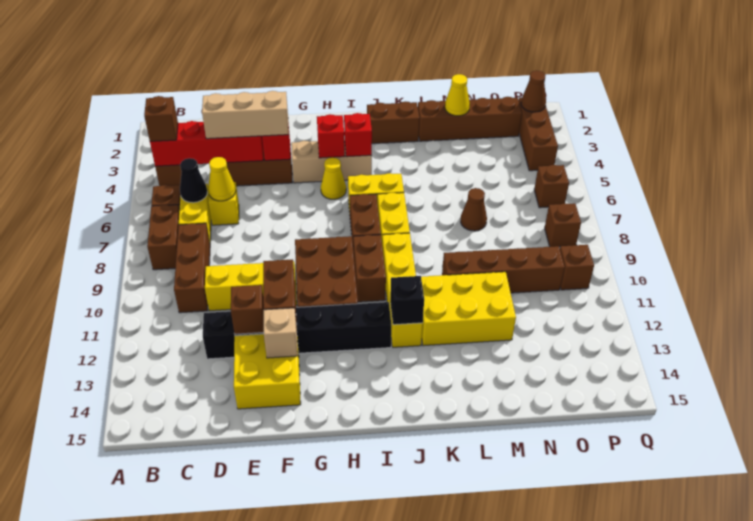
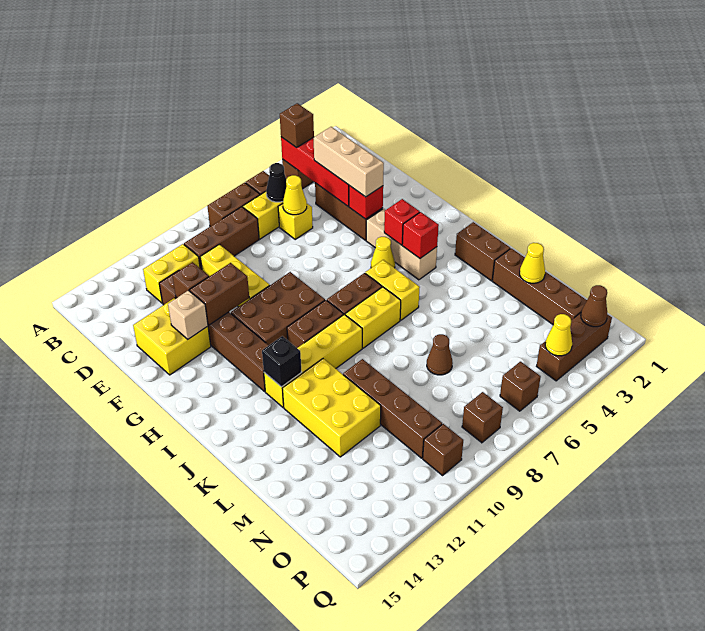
none -> yellow 1x2 brick [143,244,200,303]
black 1x6 brick [203,302,391,359] -> brown 1x6 brick [159,271,269,391]
none -> yellow 1x1 cone [545,314,572,356]

